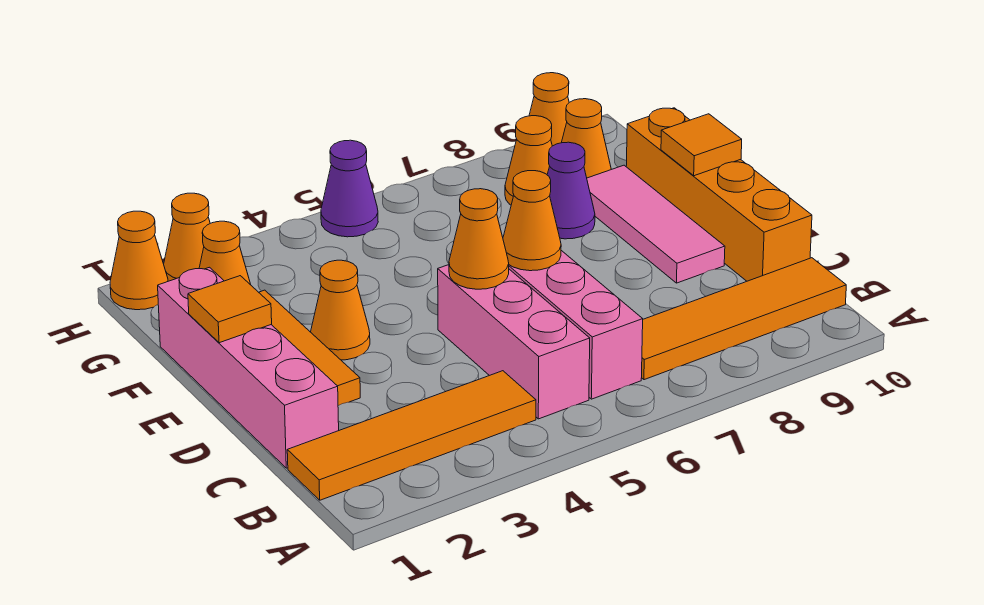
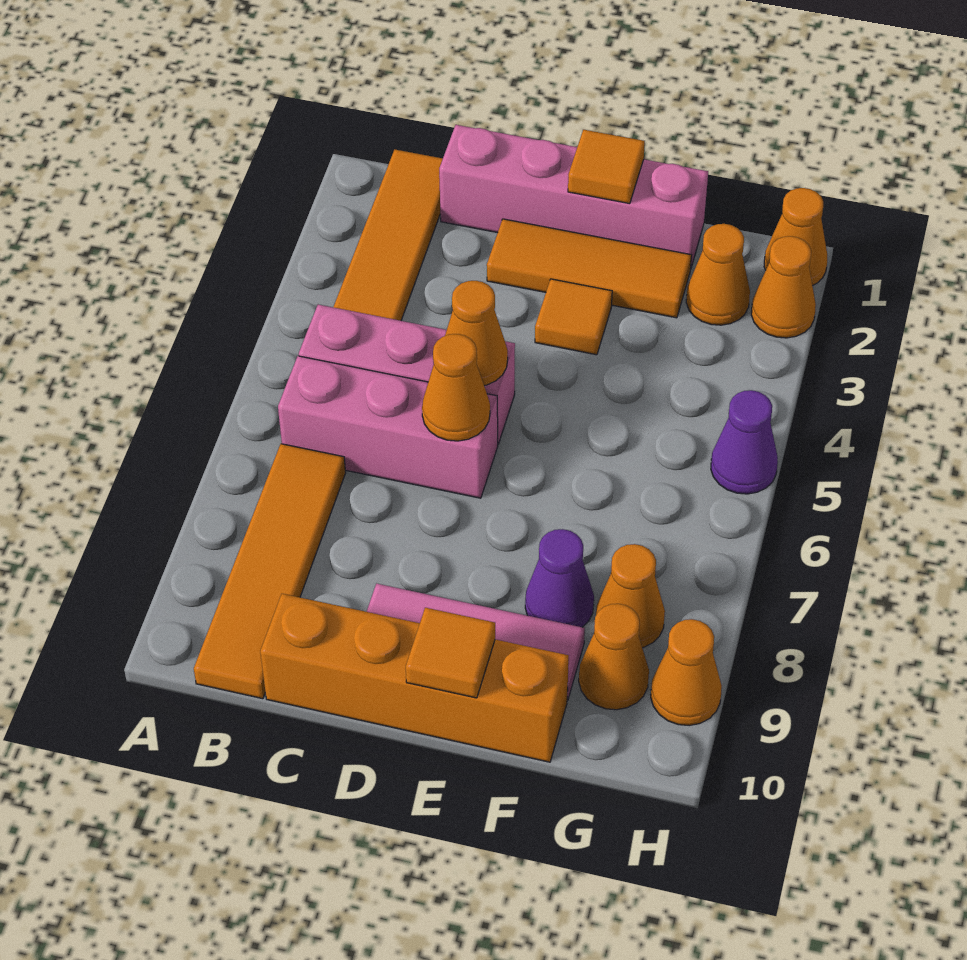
orange 1x1 cone [311,260,370,360] -> orange 1x1 tile [535,279,612,355]

